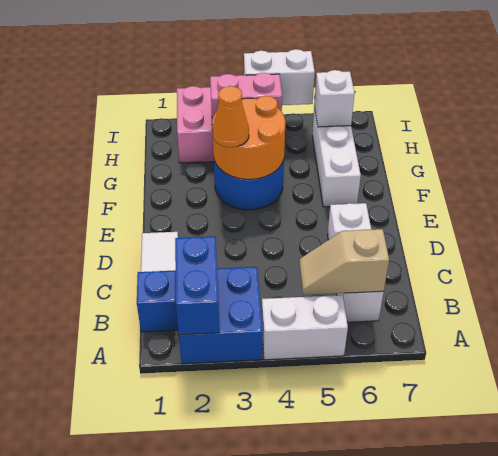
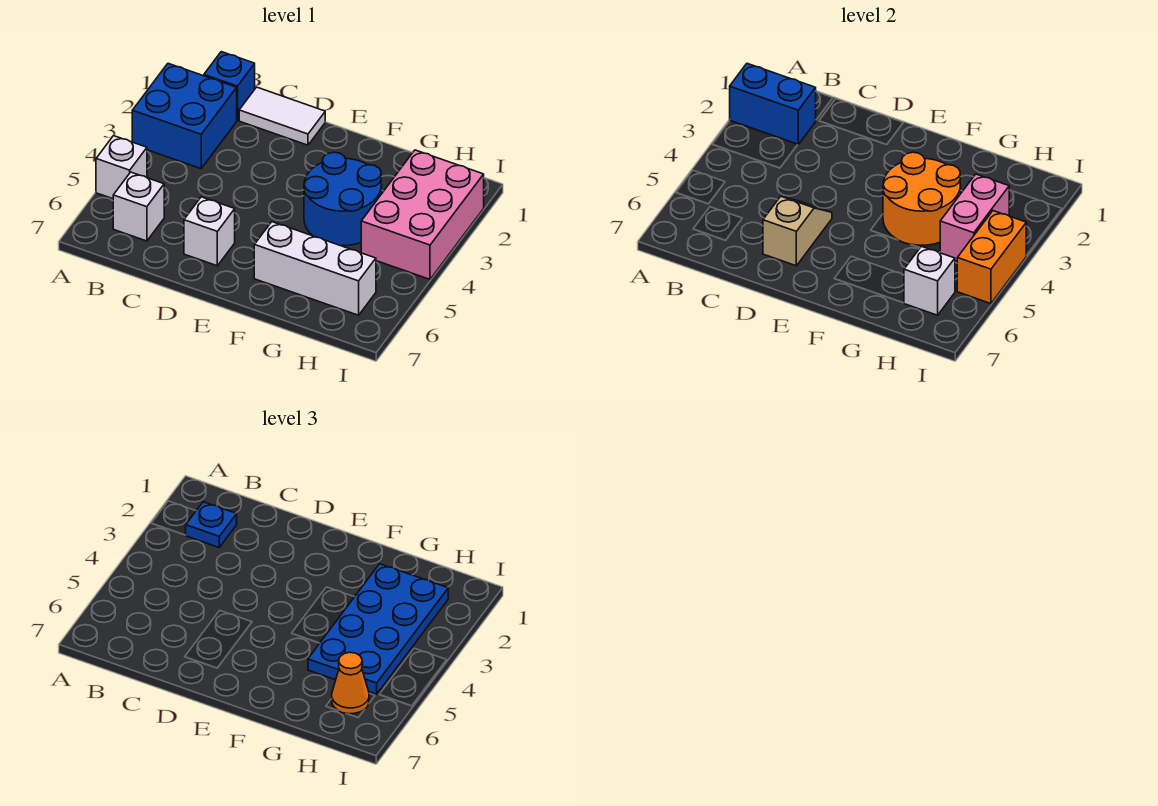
white 1x2 brick [262,295,348,360] -> white 1x1 brick [96,136,147,199]
none -> blue 1x1 plate [186,502,237,547]
tan 1x2 slope [300,229,389,295] -> tan 1x2 slope moved to [763,196,832,266]
orange 1x1 cone [213,86,249,147] -> orange 1x1 cone moved to [332,652,369,714]
none -> blue 2x4 plate [308,564,448,694]
white 1x2 brick [244,49,315,105] -> orange 1x2 brick [957,211,1026,304]

